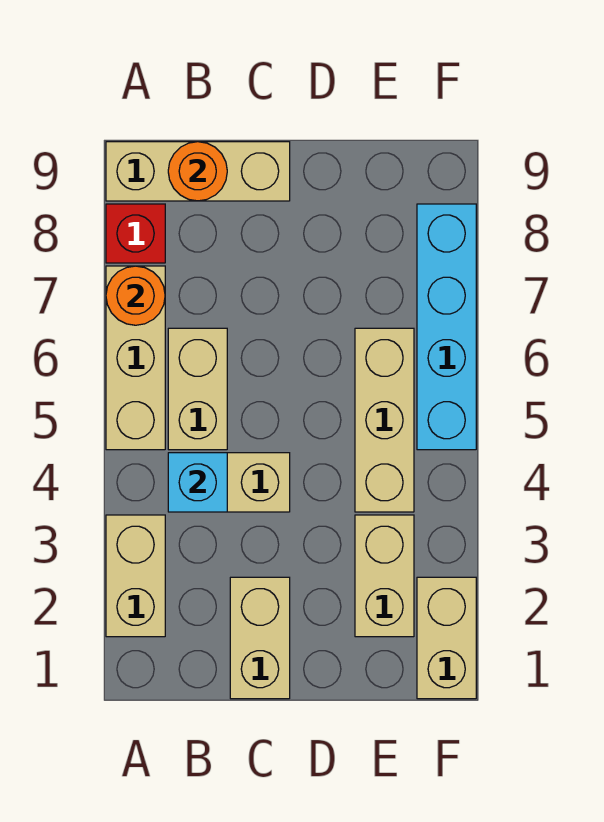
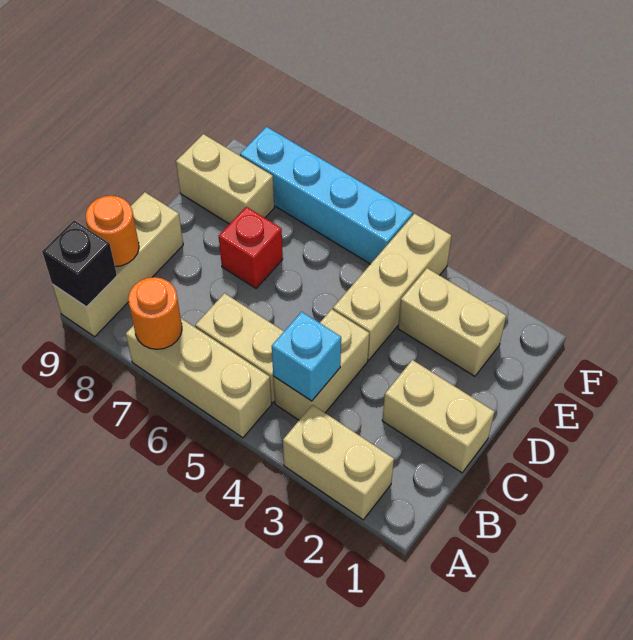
red 1x1 brick [106,204,165,263] -> red 1x1 brick moved to [219,207,283,288]
none -> black 1x1 brick [42,220,117,307]
tan 1x3 brick [355,328,414,512] -> tan 1x3 brick turned to [333,214,452,360]
tan 1x2 brick [417,577,476,699] -> tan 1x2 brick moved to [176,134,274,224]

